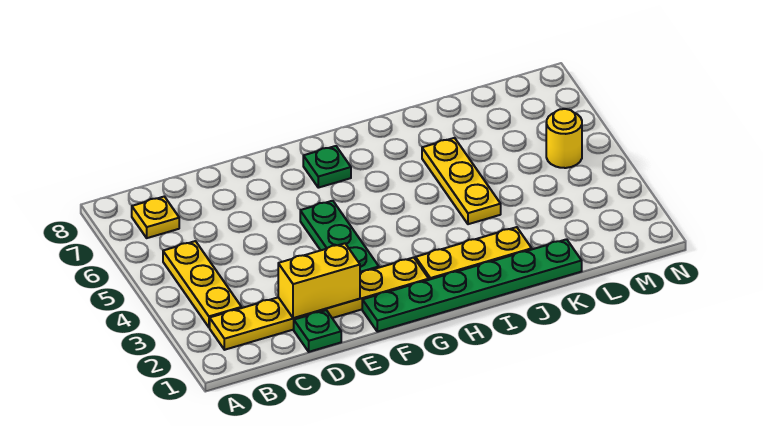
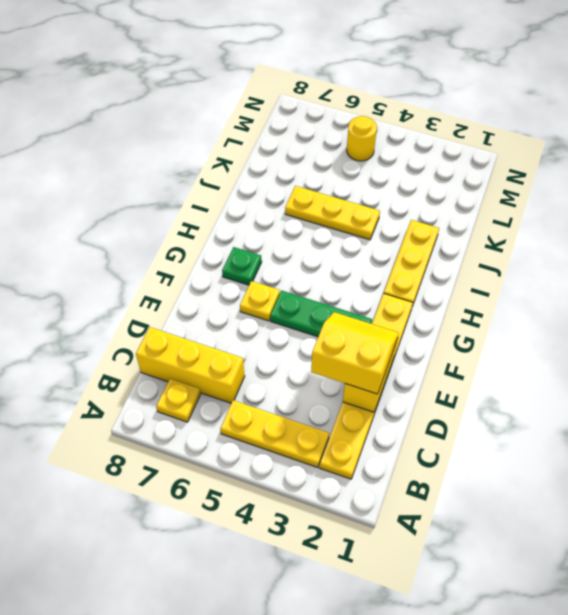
none -> yellow 1x3 brick [136,327,245,403]
green 1x1 plate [294,310,341,352] -> none
none -> yellow 2x2 slope [311,312,399,394]
green 1x6 plate [362,239,582,332] -> none
none -> yellow 1x1 plate [240,281,280,321]

